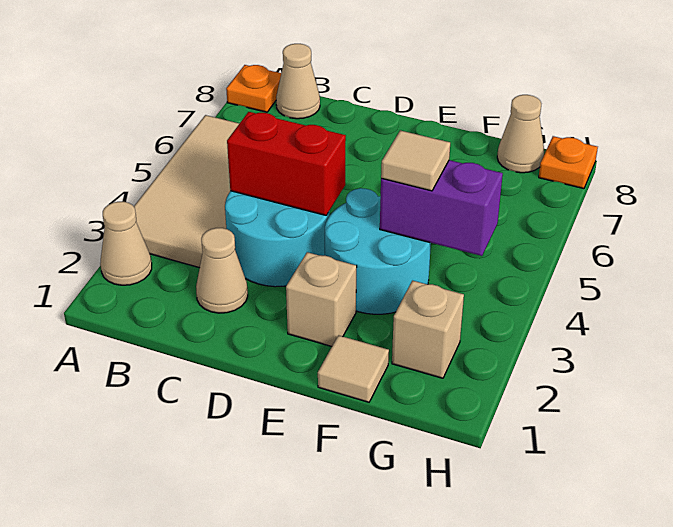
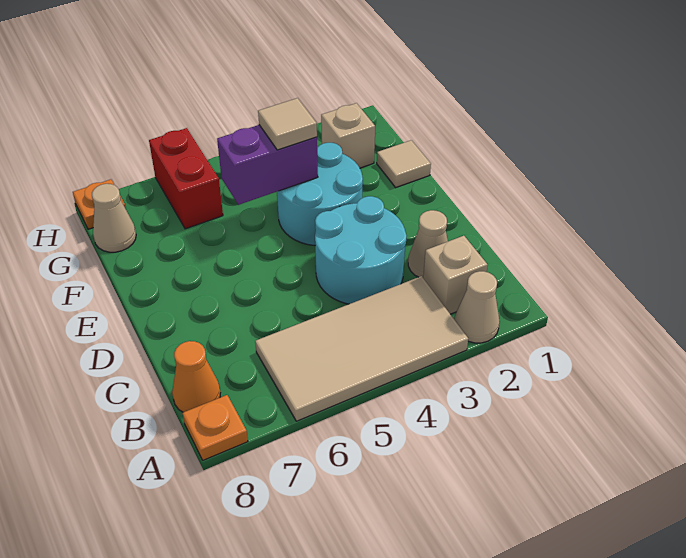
tan 1x1 cone [276,44,320,119] -> orange 1x1 cone [172,341,220,412]
red 1x2 brick [227,112,346,215] -> red 1x2 brick moved to [149,128,223,229]
tan 1x1 brick [286,252,357,346] -> tan 1x1 brick moved to [423,236,488,314]
purple 1x2 brick [380,160,503,256] -> purple 1x2 brick turned to [217,125,318,205]

